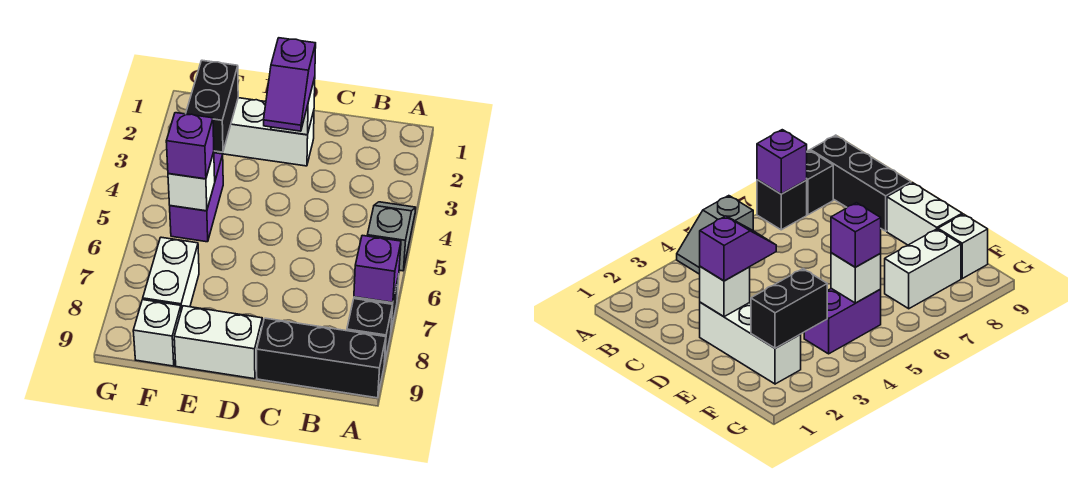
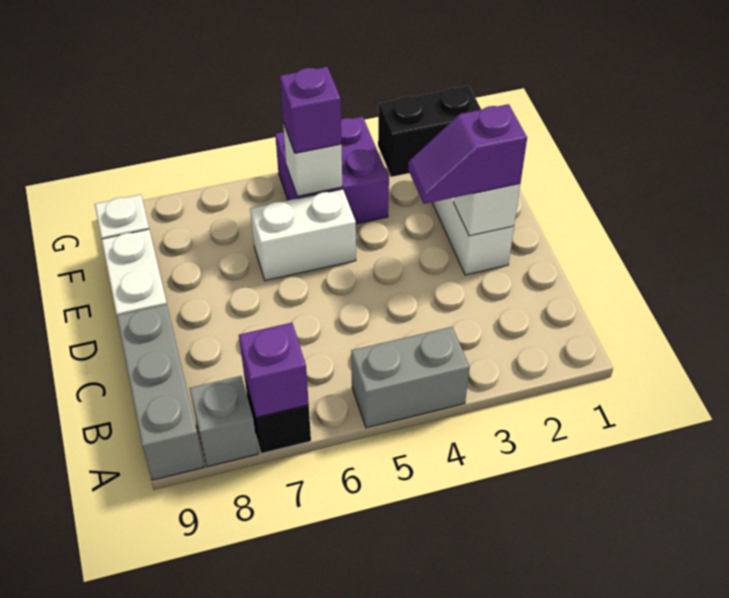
grey 1x2 slope [367,202,416,271] -> grey 1x2 brick [351,327,469,428]
black 1x1 brick [347,299,393,363] -> grey 1x1 brick [189,376,258,467]
black 1x3 brick [257,318,386,398] -> grey 1x3 brick [117,305,204,480]
purple 1x2 brick [170,153,223,242] -> purple 2x2 brick [275,117,389,224]
white 1x2 brick [143,237,199,310] -> white 1x2 brick moved to [250,189,356,281]

